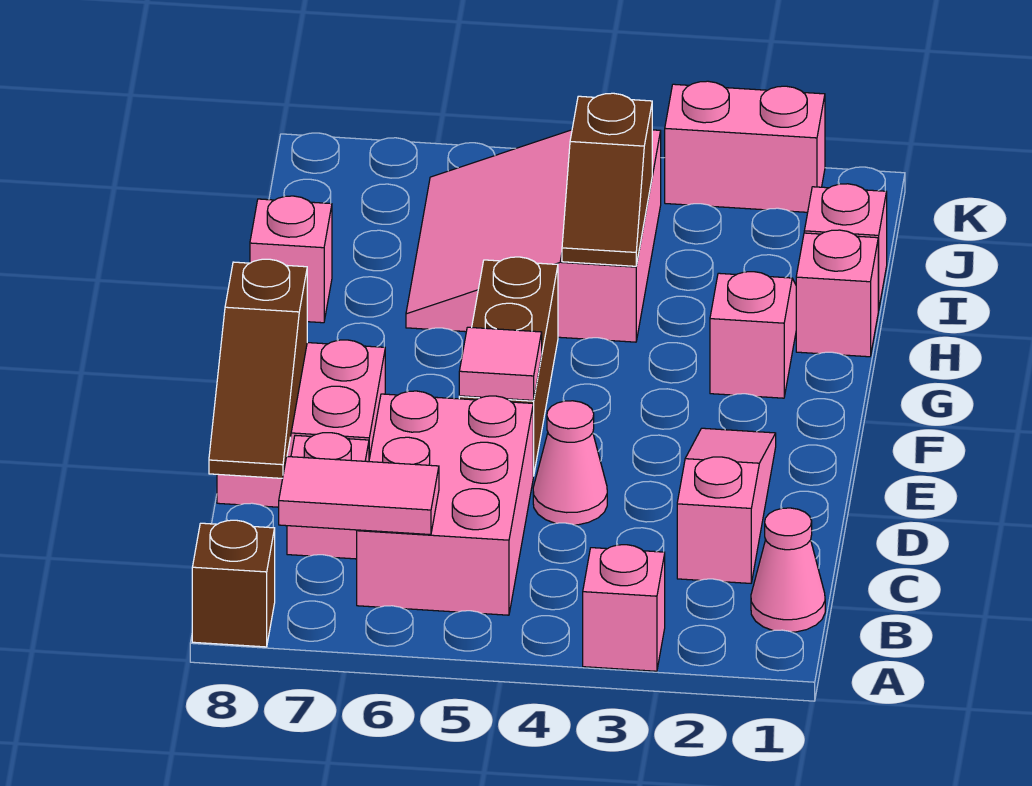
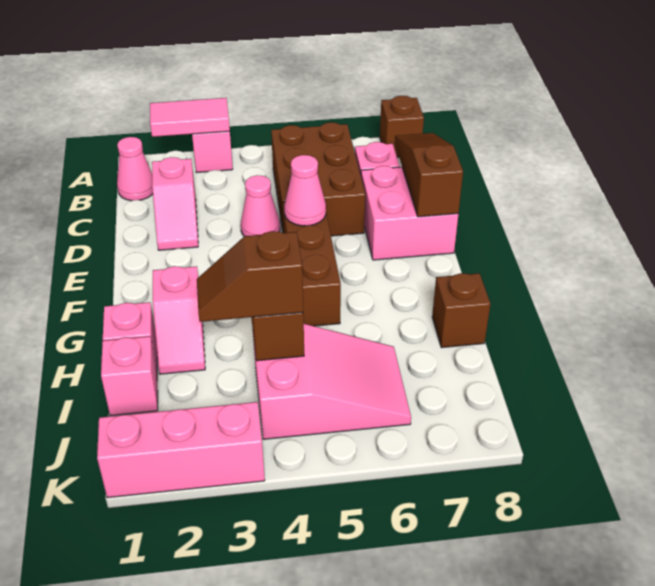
pink 2x3 brick [357,391,533,615] -> brown 2x3 brick [271,122,365,236]
pink 1x2 tile [279,457,439,535] -> pink 1x2 tile moved to [150,98,230,137]
pink 1x3 slope [677,428,776,583] -> pink 1x2 slope [152,157,198,250]
pink 1x1 tile [459,327,542,400] -> pink 1x1 cone [284,155,326,226]
pink 3x3 slope [406,130,661,342] -> pink 2x3 slope [253,324,411,439]
pink 1x1 brick [250,196,332,323] -> brown 1x1 brick [432,273,490,348]
none -> brown 1x2 slope [197,231,303,322]
pink 1x2 brick [665,81,825,212] -> pink 1x3 brick [97,402,265,498]

